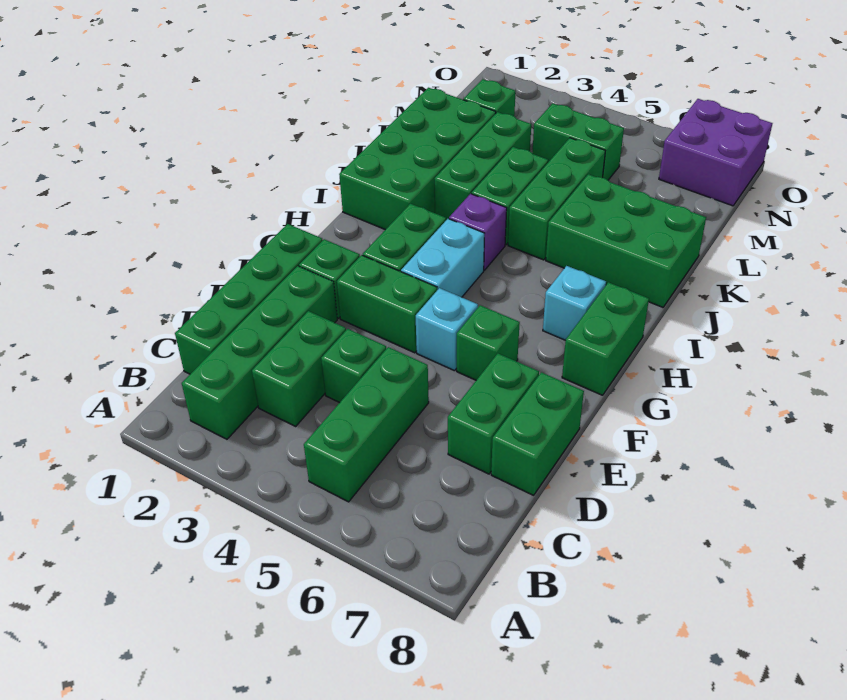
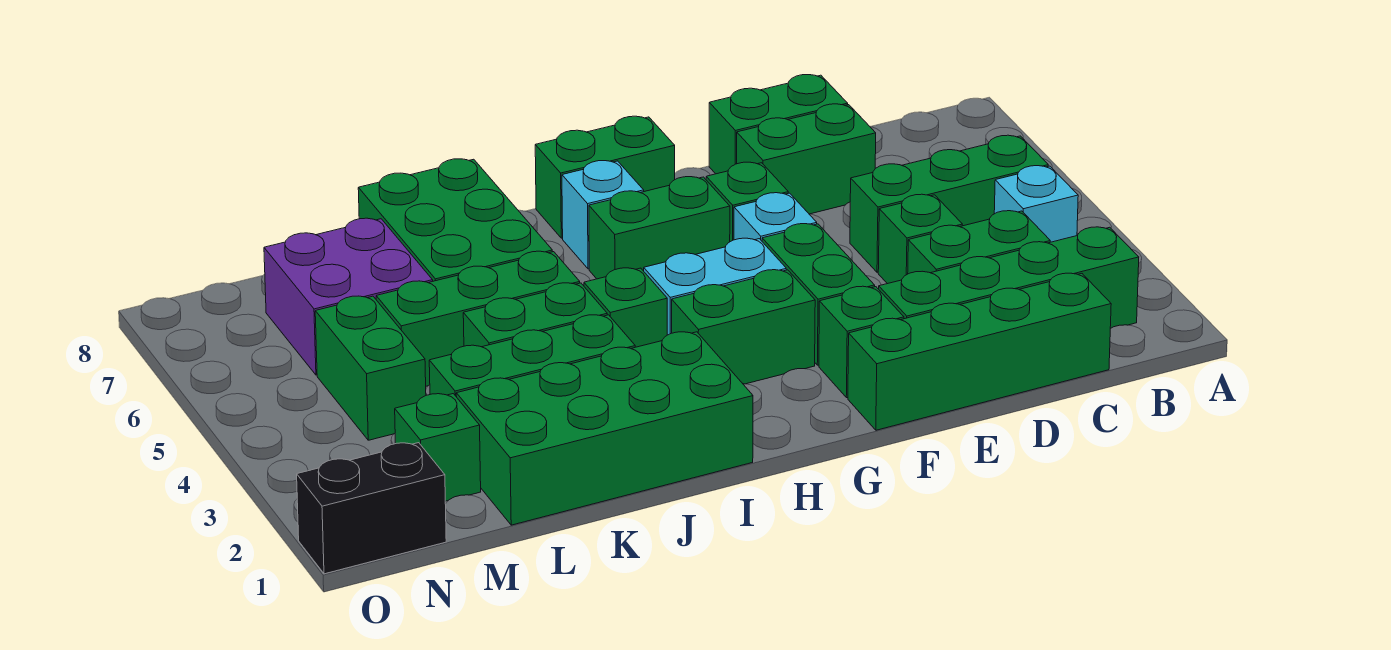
none -> cyan 1x1 brick [994,166,1078,242]
none -> green 1x2 brick [589,177,730,279]
purple 1x1 brick [449,194,507,270] -> green 1x1 brick [584,268,667,347]
none -> black 1x2 brick [297,443,446,574]
purple 2x2 brick [659,99,772,206] -> purple 2x2 brick moved to [264,218,433,375]

